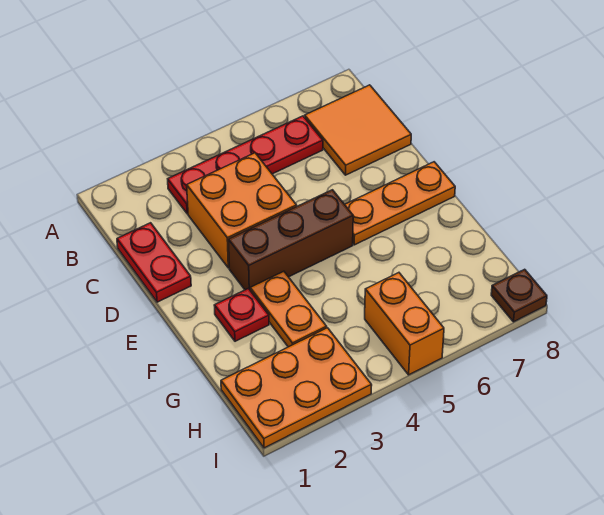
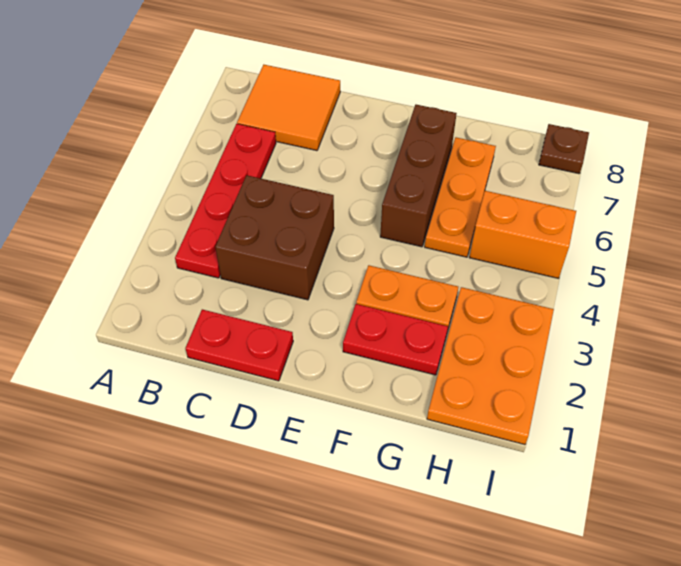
orange 2x2 brick [187,153,297,268] -> brown 2x2 brick [215,175,334,300]
brown 1x3 brick [228,190,353,290] -> brown 1x3 brick moved to [380,105,457,247]
orange 1x3 plate [345,162,455,245] -> orange 1x3 plate moved to [425,137,496,257]
red 1x1 plate [214,288,269,341] -> red 1x2 plate [343,304,448,375]

